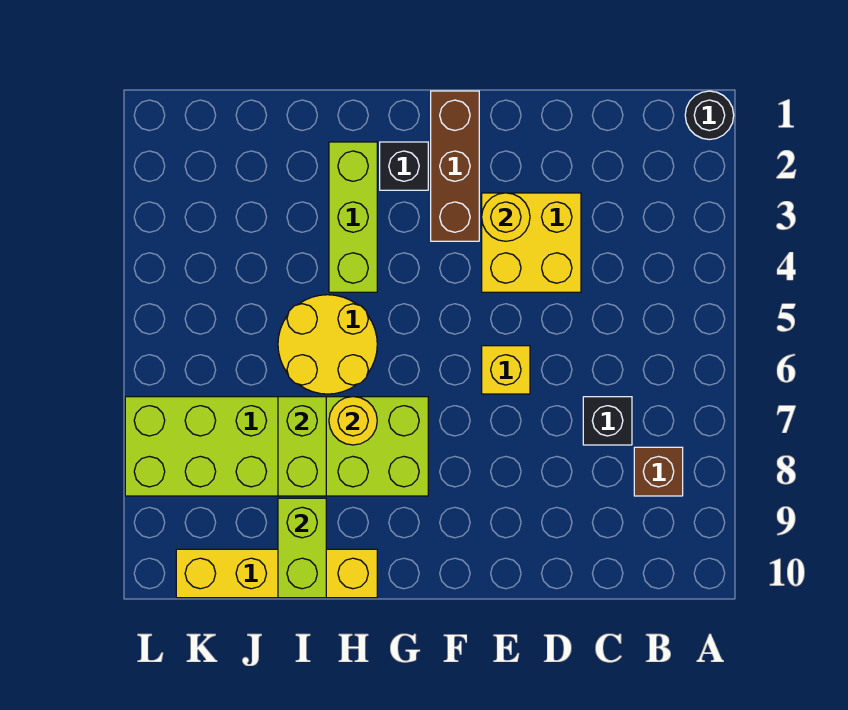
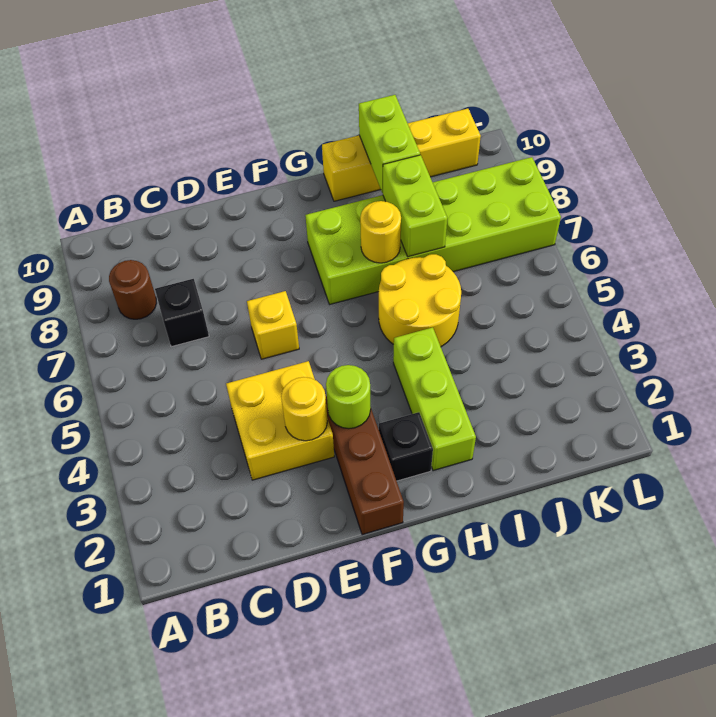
black 1x1 round brick [685,91,734,140] -> none
brown 1x1 brick [634,447,683,496] -> brown 1x1 round brick [109,260,156,319]
none -> lime 1x1 round brick [326,365,371,429]

